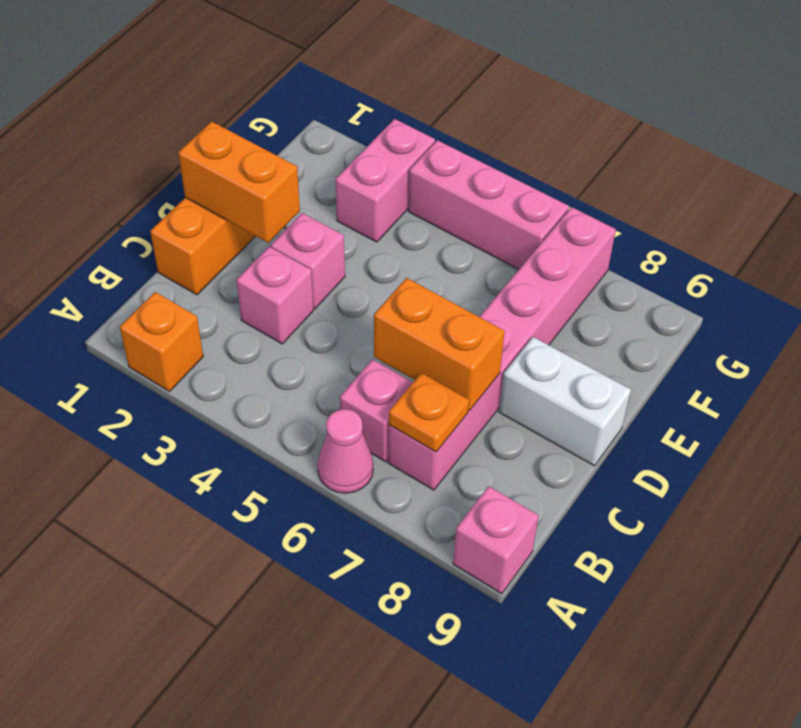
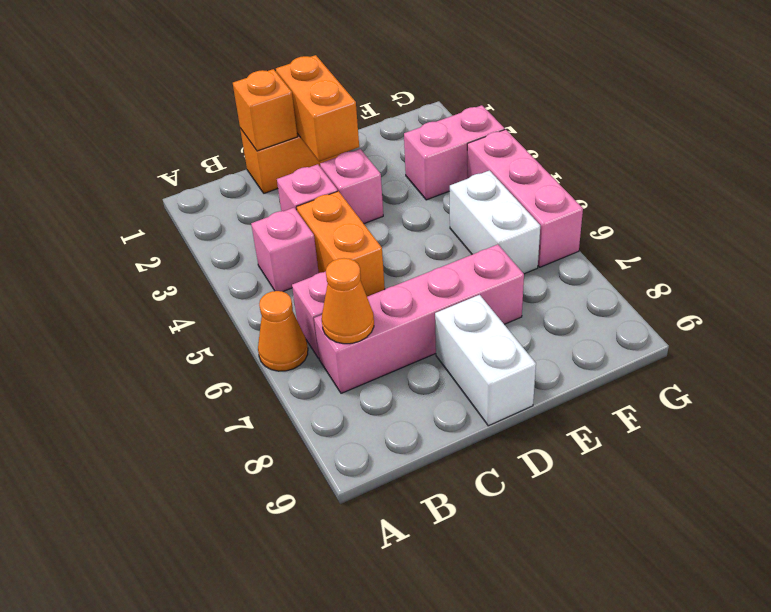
orange 1x1 brick [120,292,203,391] -> orange 1x1 brick moved to [233,69,297,151]
pink 1x1 cone [318,409,373,493] -> orange 1x1 cone [258,291,308,371]
pink 1x1 brick [453,486,539,594] -> pink 1x1 brick moved to [251,208,319,292]
pink 1x6 brick [388,207,616,490] -> pink 1x4 brick [314,244,524,393]
orange 1x1 plate [389,373,469,452] -> orange 1x1 cone [322,258,374,344]
orange 1x2 brick [374,278,505,411] -> orange 1x2 brick moved to [297,191,385,297]
none -> white 1x2 brick [450,170,540,274]

